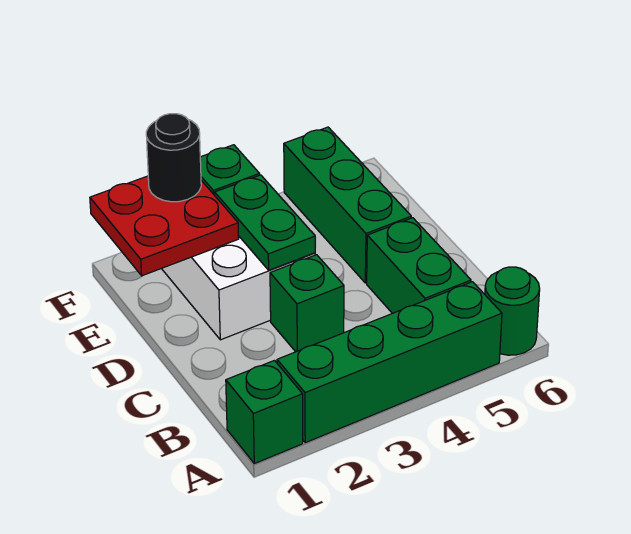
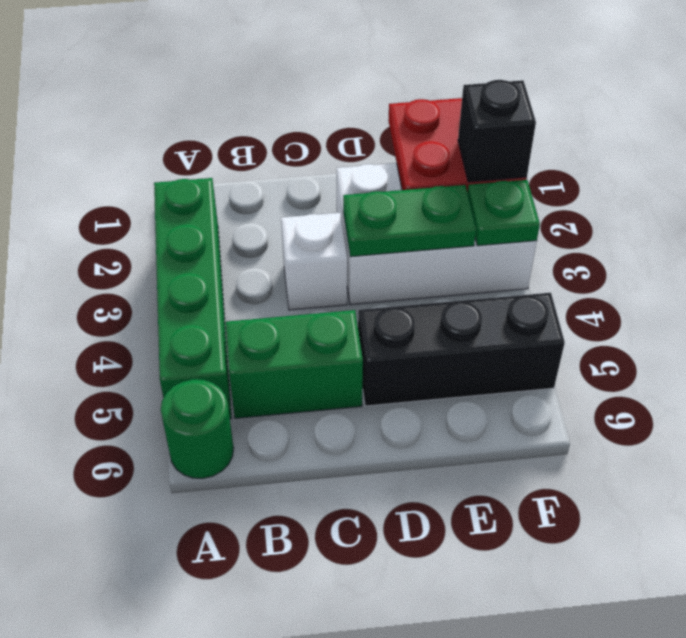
green 1x1 brick [226,361,303,464] -> none
green 1x1 brick [270,255,344,352] -> white 1x1 brick [281,213,347,310]
green 1x3 brick [284,127,411,283] -> black 1x3 brick [358,293,565,406]
black 1x1 round brick [146,114,201,202] -> black 1x1 brick [458,80,536,182]

